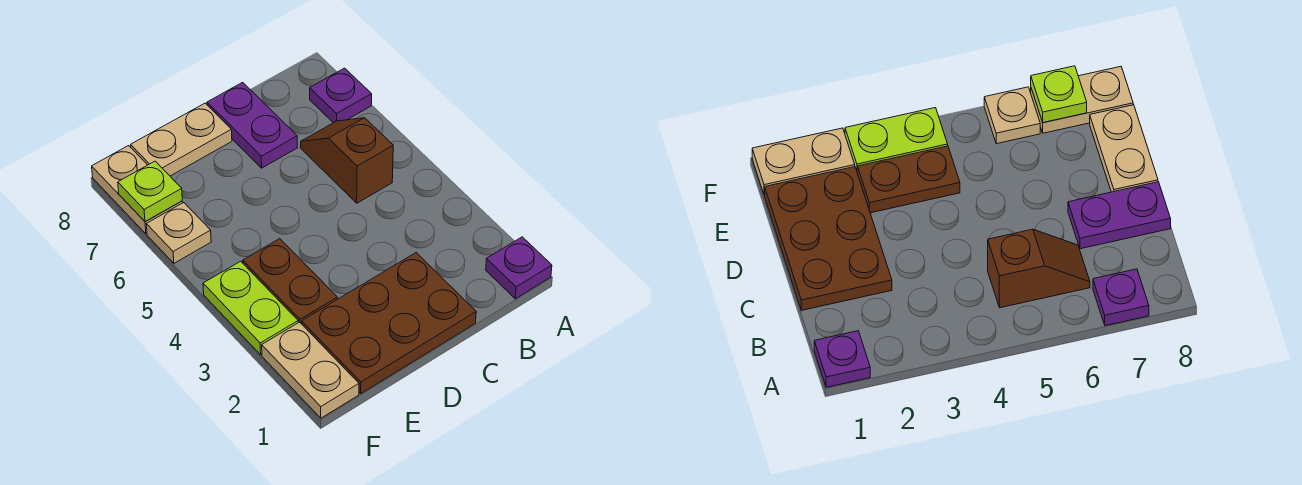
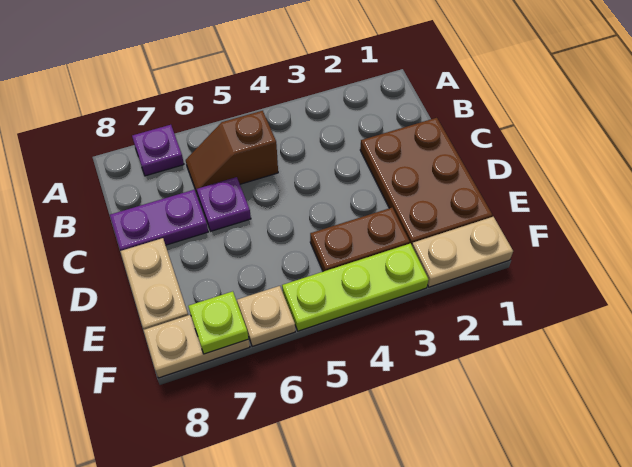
purple 1x1 plate [486,237,552,299] -> purple 1x1 plate moved to [197,177,251,231]
lime 1x2 plate [203,261,298,355] -> lime 1x3 plate [282,243,429,331]

